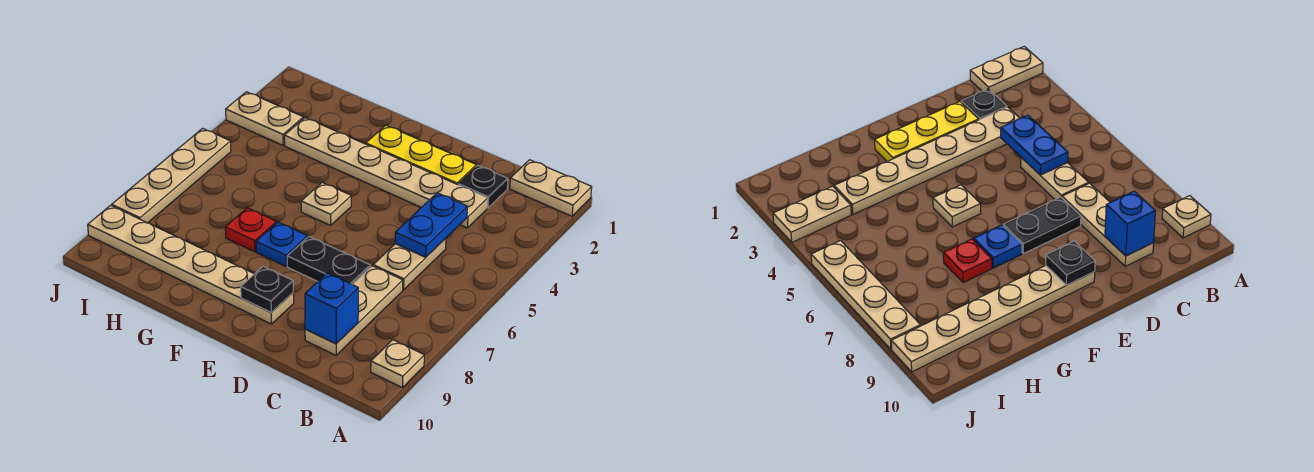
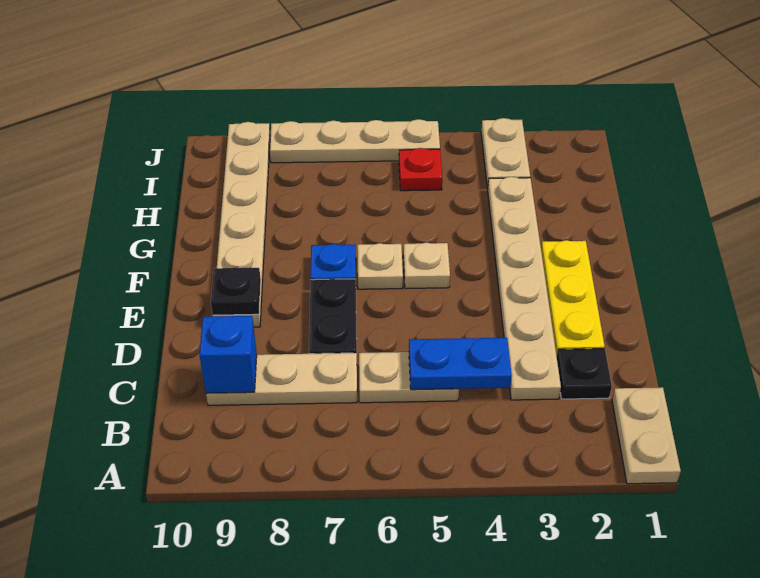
tan 1x1 plate [371,340,424,388] -> tan 1x1 plate moved to [357,243,403,289]
red 1x1 plate [225,208,276,252] -> red 1x1 plate moved to [399,148,442,191]

